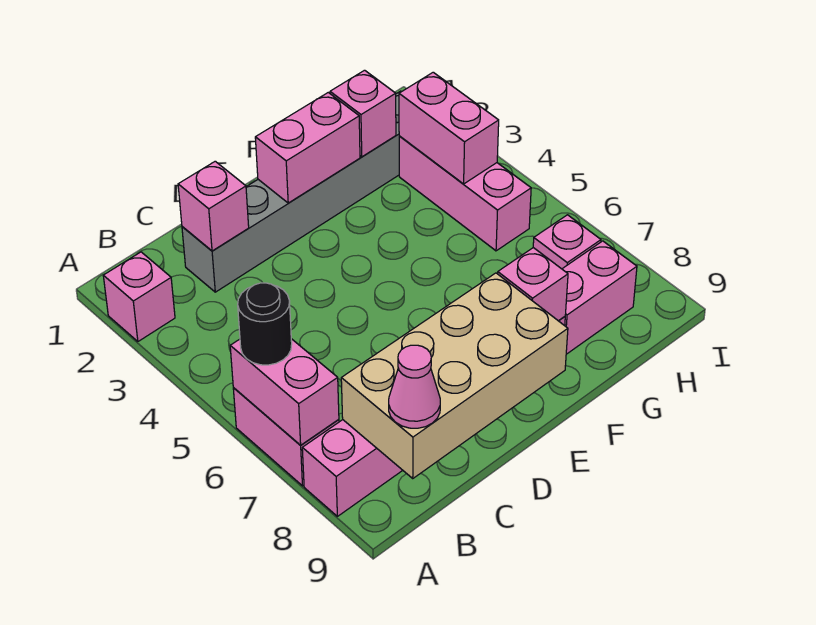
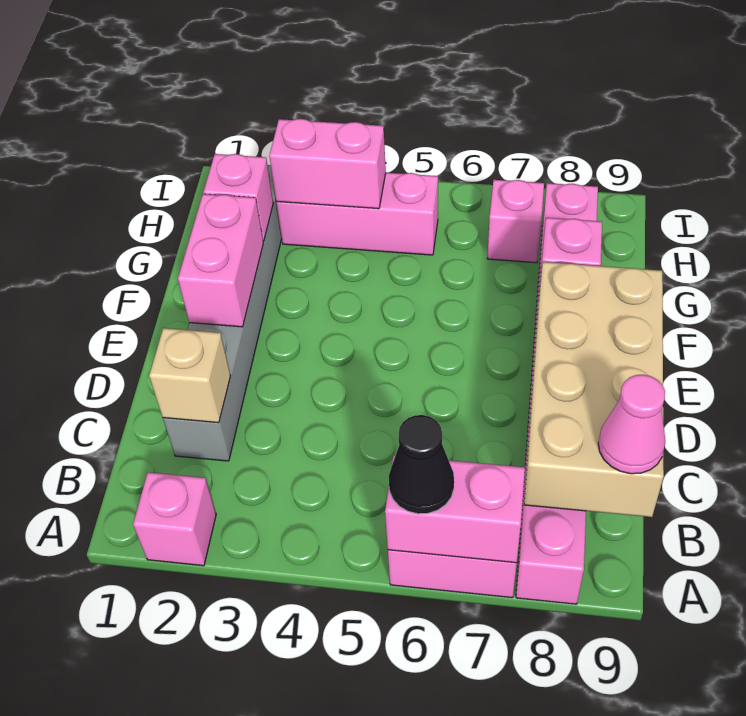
black 1x1 round brick [238,283,292,365] -> black 1x1 cone [389,415,454,514]
pink 1x1 brick [178,161,249,251] -> tan 1x1 brick [149,328,231,423]

